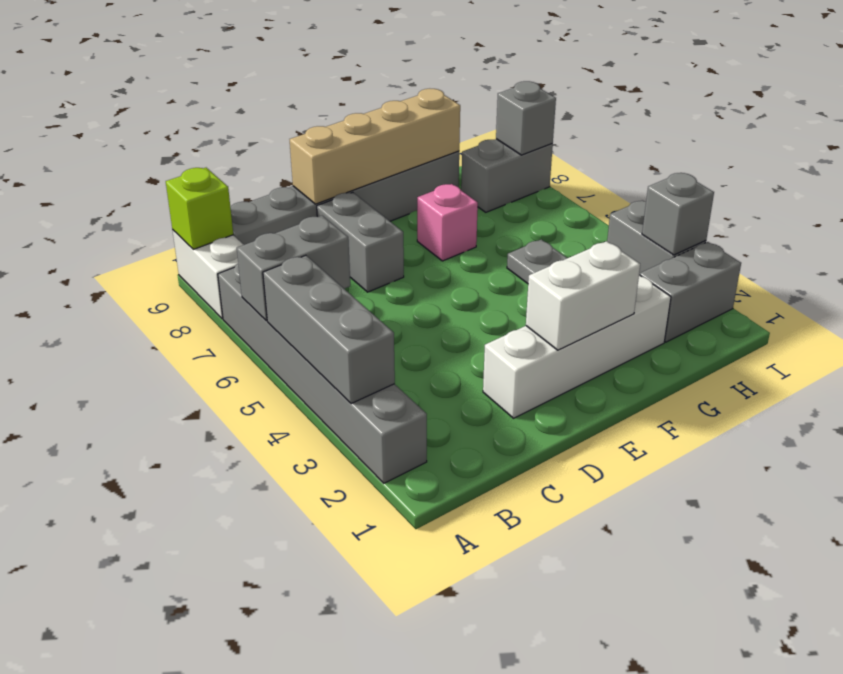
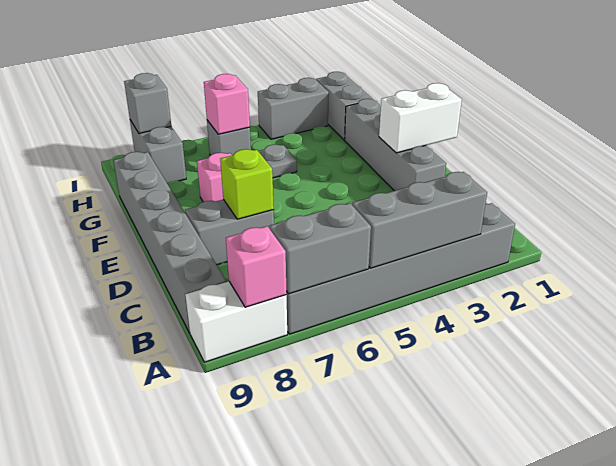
grey 1x2 brick [237,216,350,321] -> grey 1x2 brick turned to [270,203,371,294]
none -> pink 1x1 brick [226,226,287,307]
lime 1x1 brick [166,168,233,249] -> lime 1x1 brick moved to [220,149,274,219]
white 1x4 brick [483,275,671,418] -> grey 1x4 brick [345,99,446,191]
tan 1x4 brick [290,89,460,204] -> none
white 1x2 brick [526,241,640,350] -> white 1x2 brick turned to [379,83,462,153]
none -> pink 1x1 brick [204,74,250,134]
grey 1x1 brick [642,173,714,255] -> grey 1x1 brick moved to [207,120,251,155]

